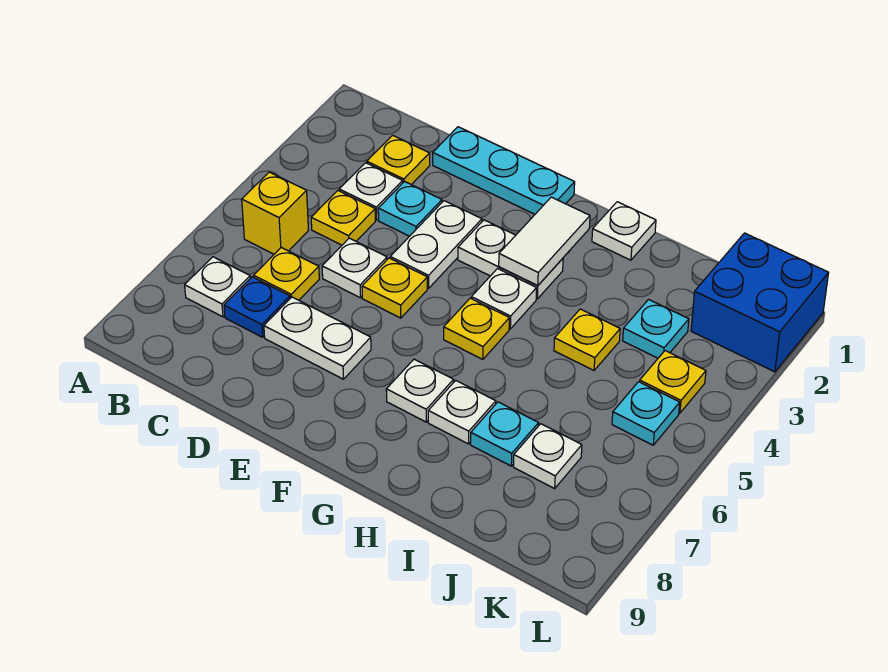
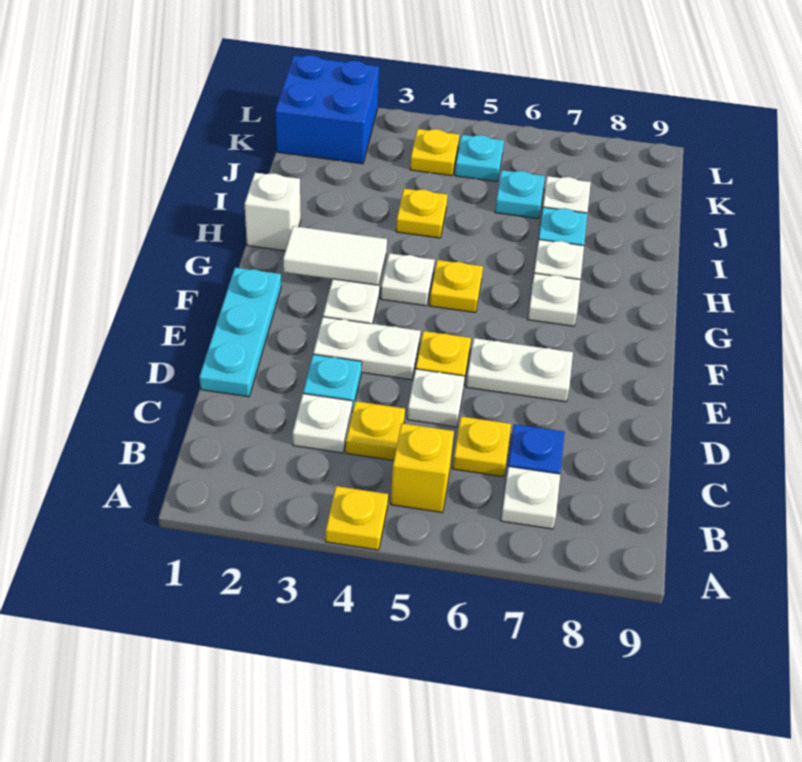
yellow 1x1 plate [367,135,430,185] -> yellow 1x1 plate moved to [326,486,388,550]
white 1x2 plate [264,297,371,379] -> white 1x2 plate turned to [466,338,573,402]
white 1x1 plate [592,202,656,260] -> white 1x1 brick [245,173,301,251]
cyan 1x1 plate [623,299,689,358] -> cyan 1x1 plate moved to [495,170,545,219]

